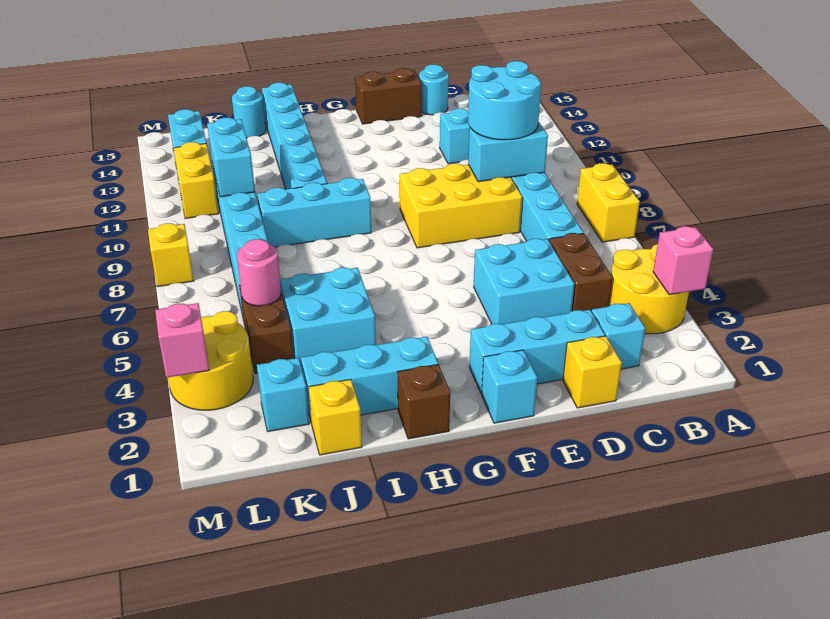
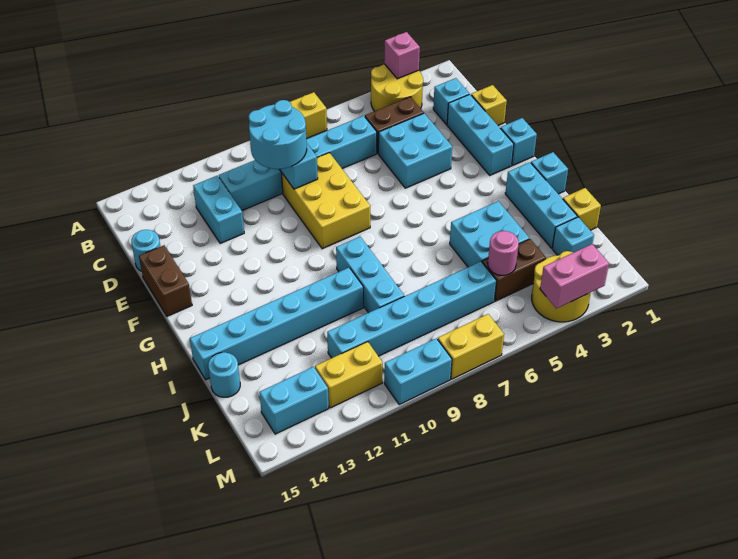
brown 1x1 brick [397,364,450,439] -> cyan 1x1 brick [531,152,568,194]
cyan 1x2 brick [207,118,255,197] -> cyan 1x2 brick moved to [384,338,452,404]
pink 1x1 brick [155,303,209,378] -> pink 1x2 brick [540,244,609,309]
yellow 1x1 brick [148,223,194,287] -> yellow 1x2 brick [438,314,504,379]

